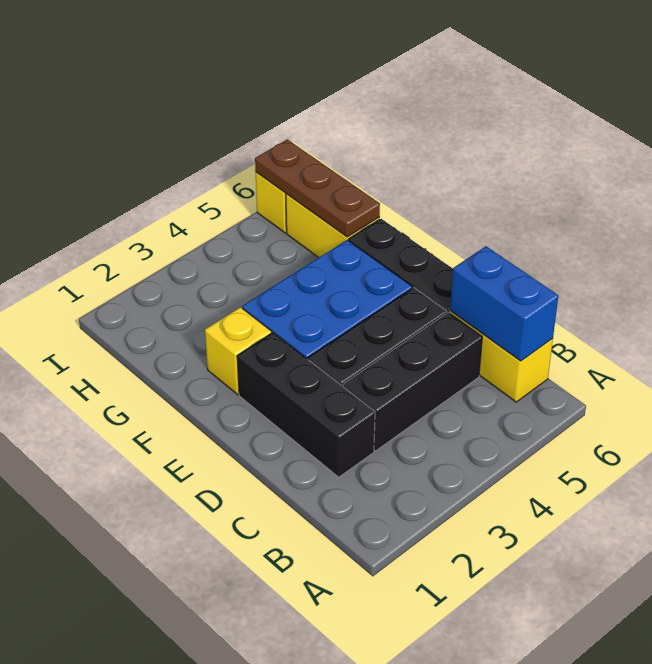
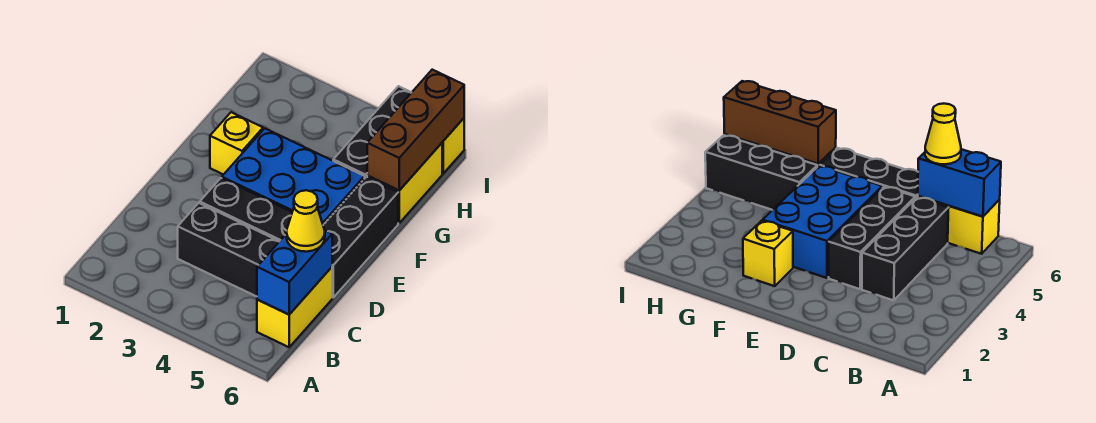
black 1x3 brick [237,333,375,477] -> black 1x3 brick moved to [333,86,412,177]
none -> yellow 1x1 cone [287,190,325,252]
brown 1x3 plate [255,139,380,237] -> brown 1x3 brick [367,70,464,190]

